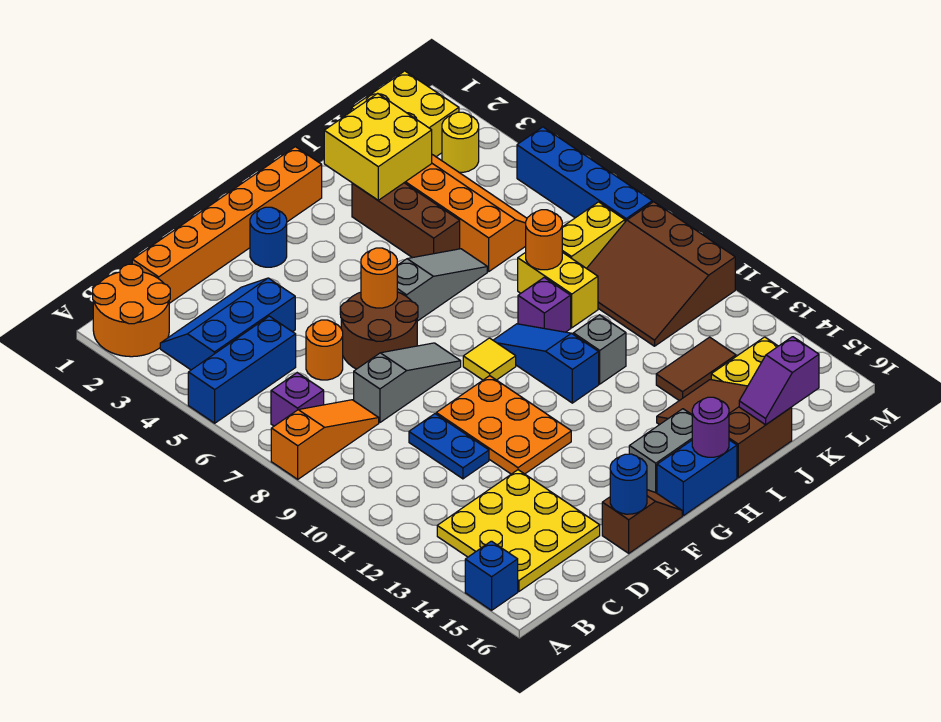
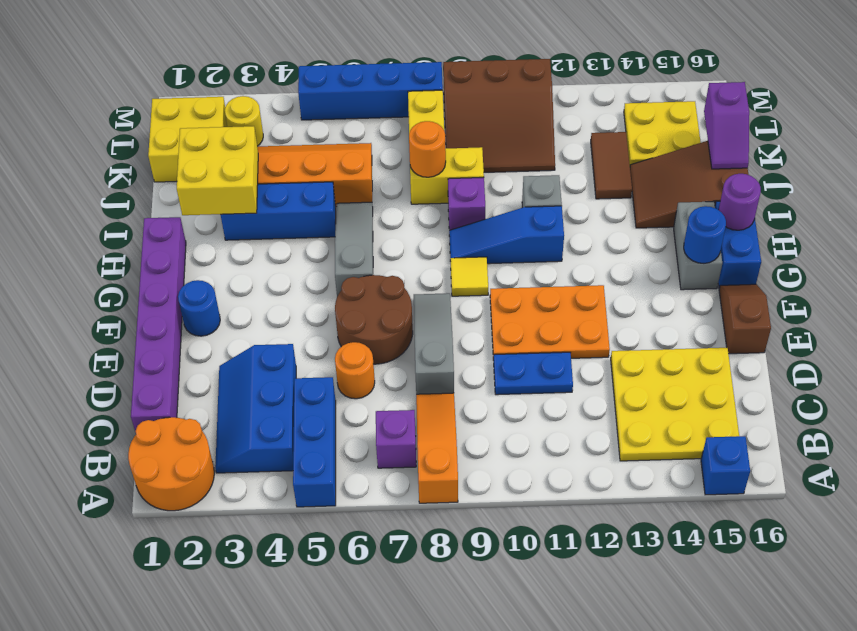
orange 1x6 brick [132,147,322,303] -> purple 1x6 brick [131,217,186,431]
blue 1x1 round brick [610,454,647,514] -> blue 1x1 round brick moved to [684,206,726,264]
orange 1x1 round brick [361,248,397,308] -> none
brown 1x3 brick [352,183,460,258] -> blue 1x3 brick [221,182,336,240]

